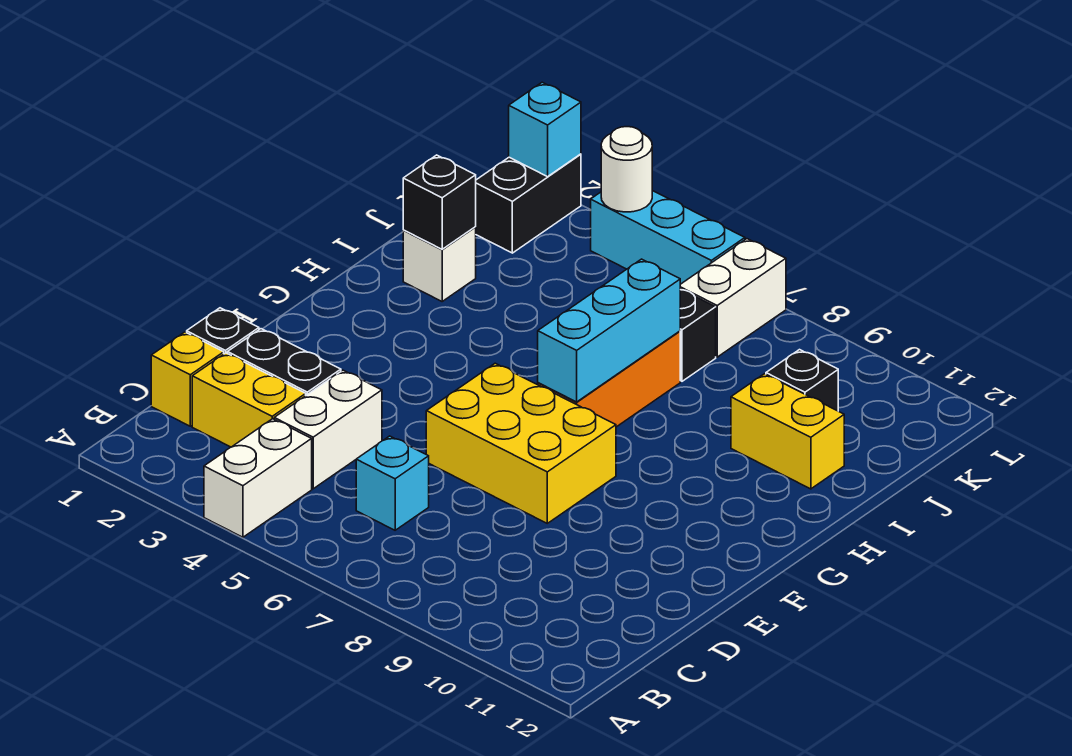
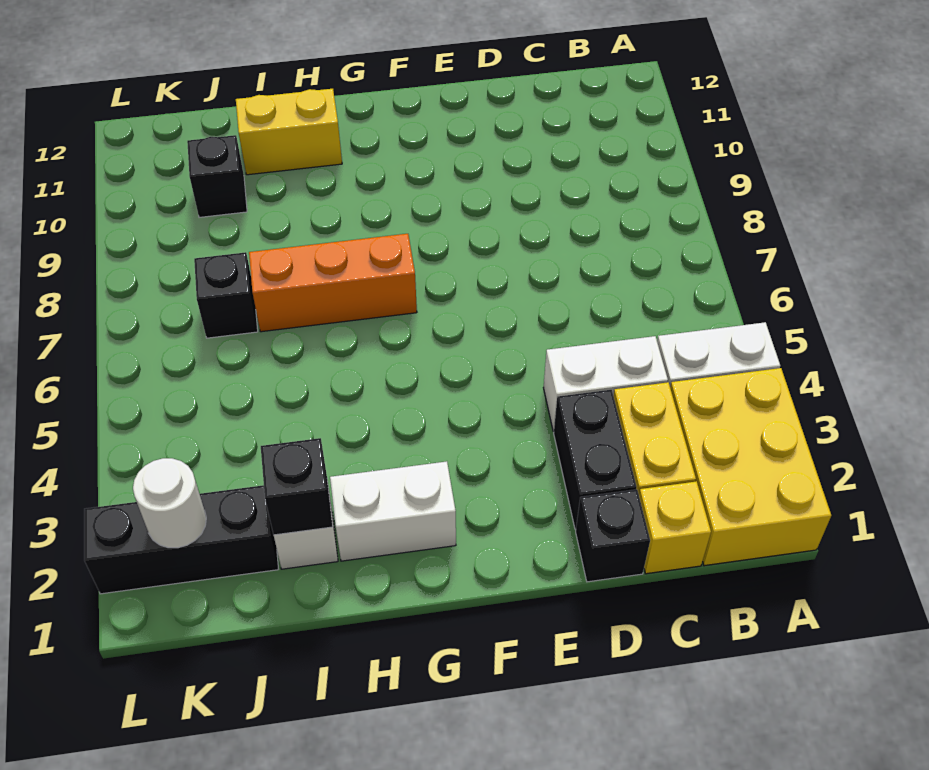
cyan 1x1 brick [356,436,429,530] -> none
yellow 2x3 brick [426,363,616,523] -> yellow 2x3 brick moved to [670,368,831,566]
cyan 1x3 brick [538,259,680,402] -> none
yellow 1x2 brick [731,374,844,489] -> yellow 1x2 brick turned to [236,89,342,175]
black 1x2 brick [476,154,581,253] -> black 1x3 brick [84,485,278,594]
white 1x2 brick [680,239,786,357] -> white 1x2 brick moved to [330,461,456,561]
cyan 1x1 brick [509,82,581,177] -> none
cyan 1x3 brick [591,191,745,284] -> none
white 1x1 round brick [601,127,652,212] -> white 1x1 round brick moved to [133,458,206,548]

